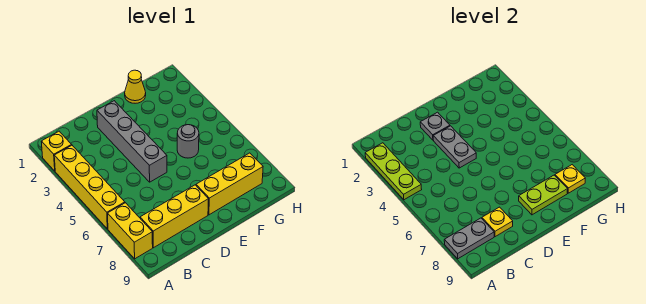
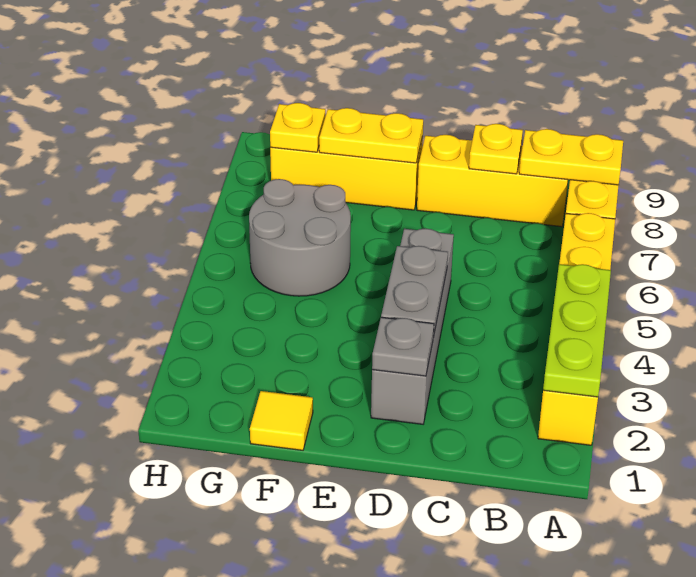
grey 1x2 plate [444,218,494,259] -> yellow 1x2 plate [519,129,623,185]
lime 1x2 plate [519,175,568,215] -> yellow 1x2 plate [319,108,423,163]
yellow 1x1 cone [125,70,146,103] -> yellow 1x1 tile [250,391,313,450]
grey 1x1 round brick [177,125,199,158] -> grey 2x2 round brick [249,179,351,296]

